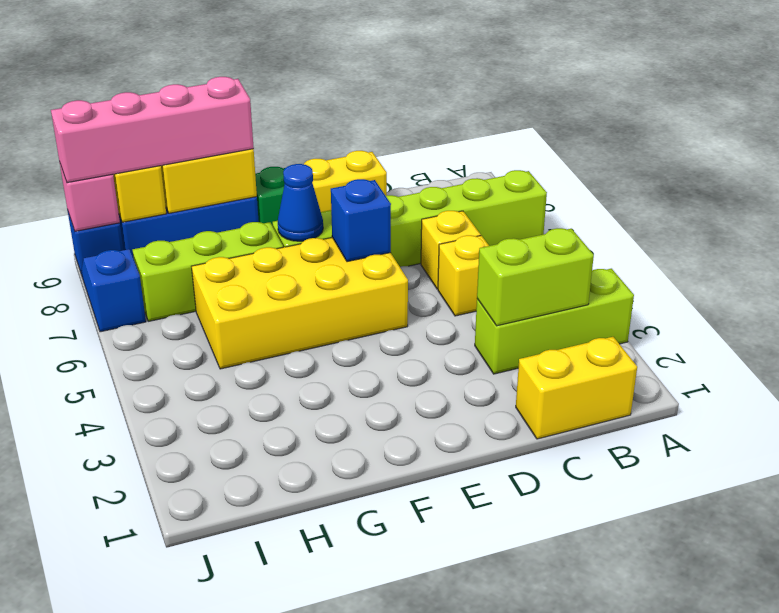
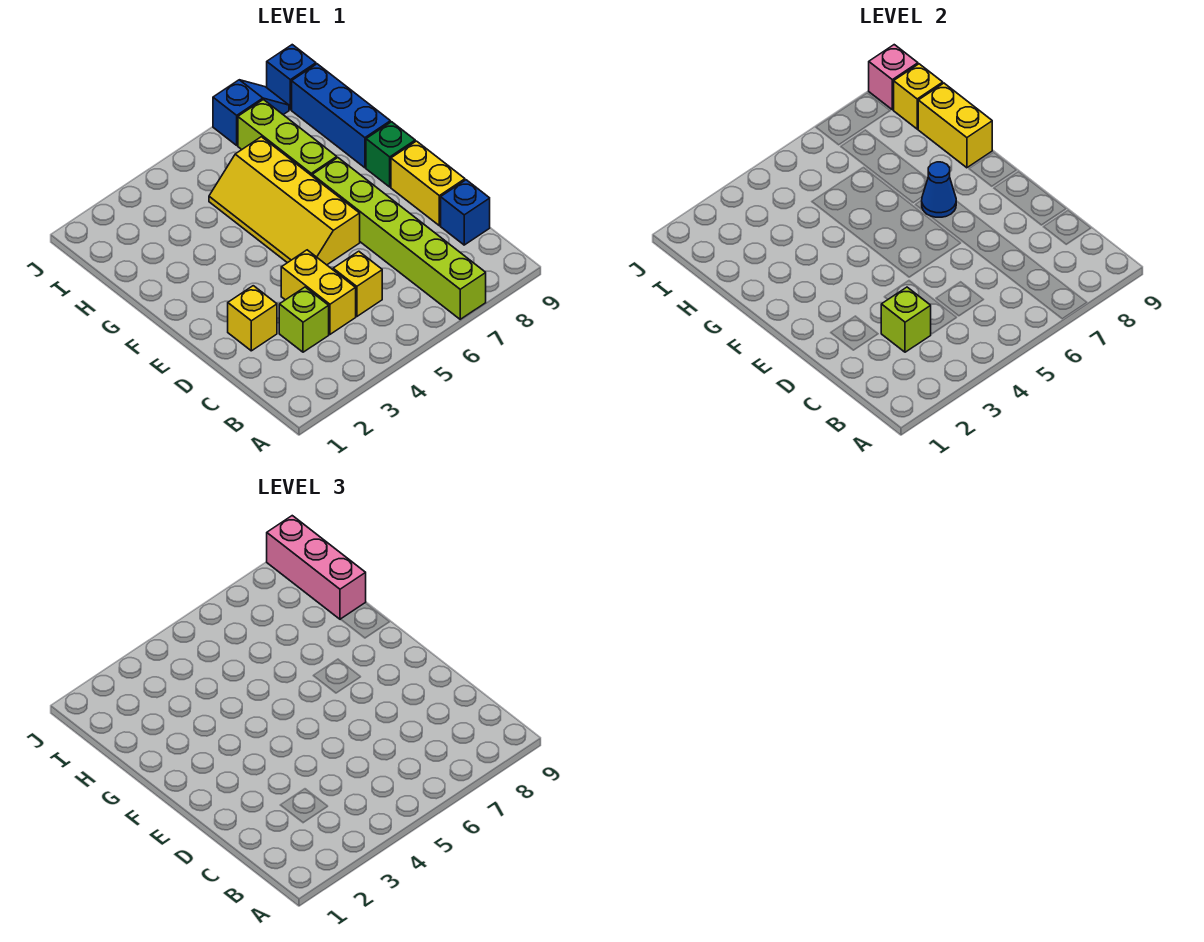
lime 1x3 brick [475,269,634,374] -> lime 1x1 brick [279,287,329,352]
yellow 1x2 brick [516,337,637,439] -> yellow 1x2 brick moved to [281,250,356,334]
lime 1x2 brick [477,228,594,326] -> lime 1x1 brick [881,287,931,352]
yellow 1x1 brick [421,211,481,289] -> yellow 1x1 brick moved to [228,286,277,351]
yellow 2x4 brick [191,238,408,369] -> yellow 2x4 slope [209,137,360,265]
blue 1x1 brick [331,179,391,262] -> blue 1x1 brick moved to [441,180,490,245]
pink 1x4 brick [51,77,254,183] -> pink 1x3 brick [267,516,366,619]

